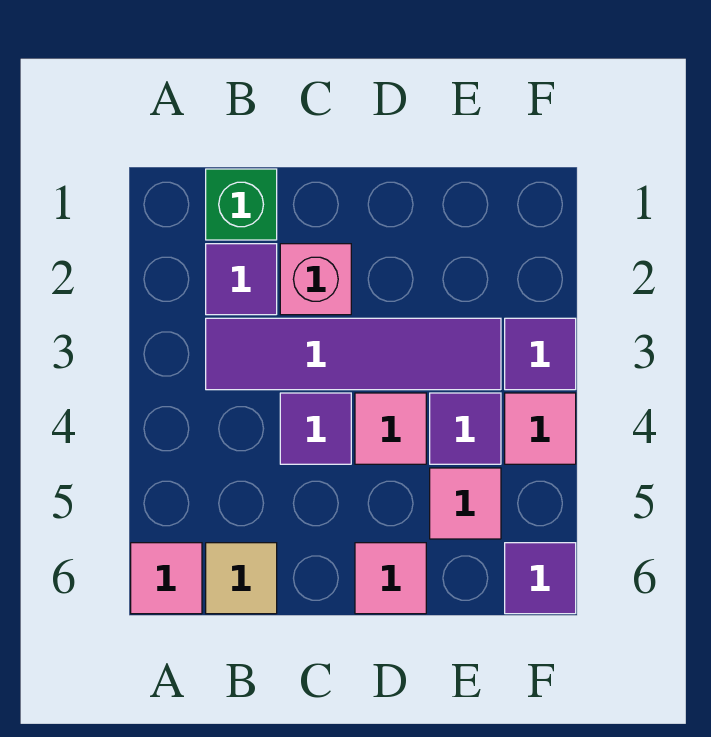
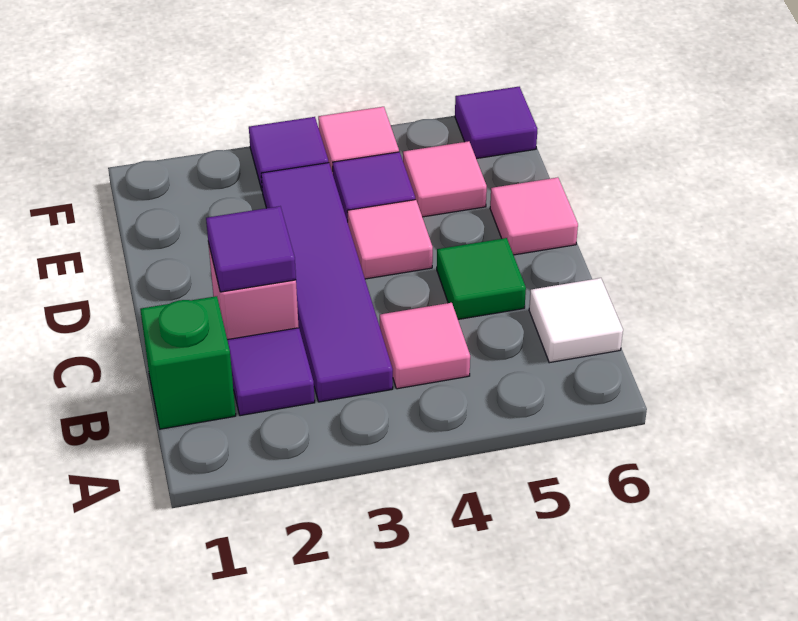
pink 1x1 tile [131,543,202,614] -> pink 1x1 tile moved to [380,303,470,389]
tan 1x1 tile [206,543,277,614] -> white 1x1 tile [529,278,623,363]
purple 1x1 tile [280,393,351,464] -> purple 1x1 tile moved to [206,206,296,292]
none -> green 1x1 tile [437,238,526,319]

